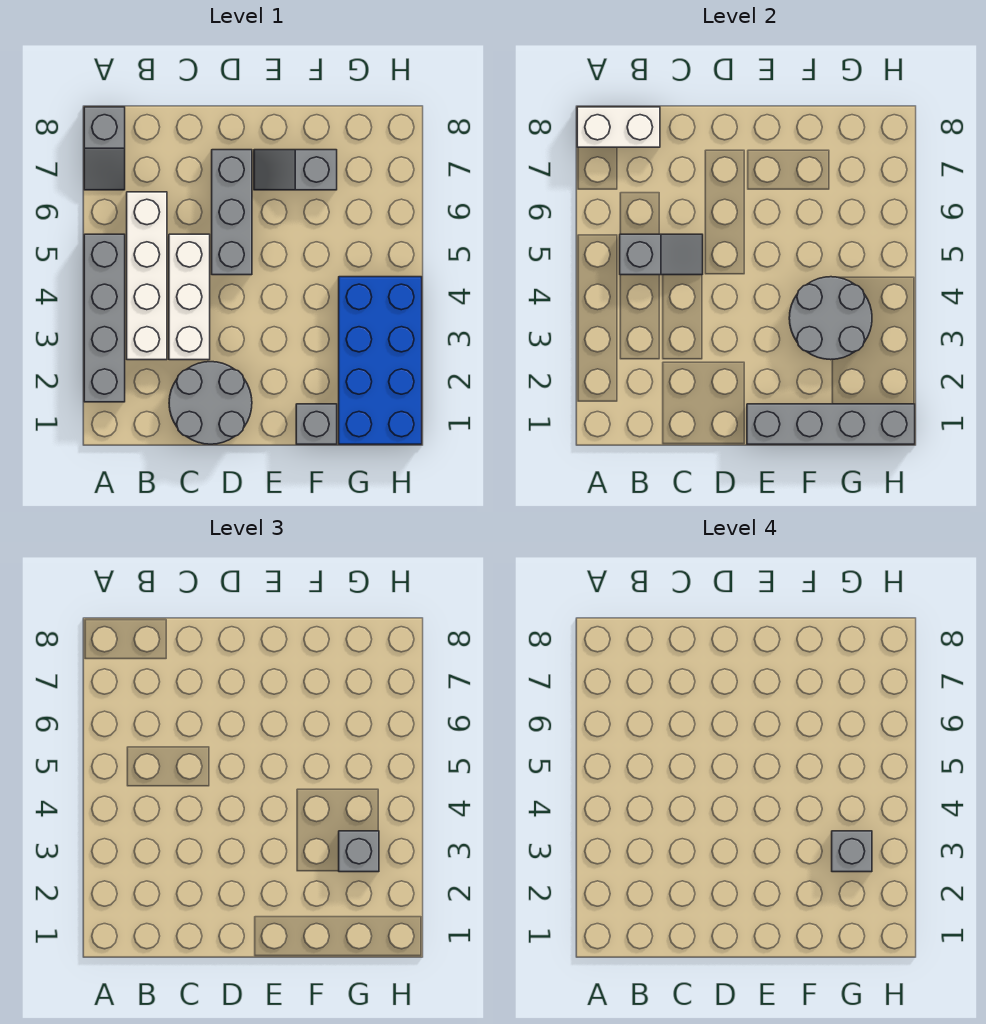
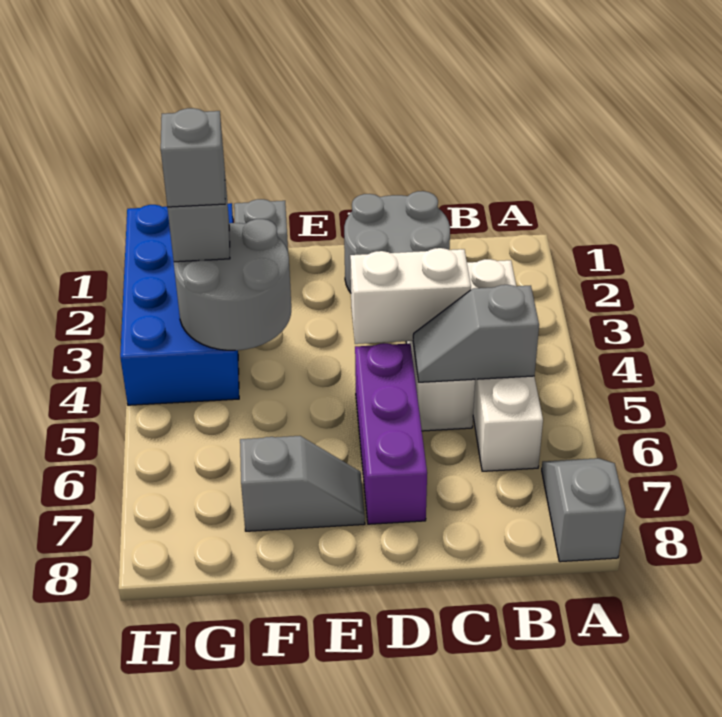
grey 1x4 brick [84,234,125,402] -> none
white 1x2 brick [577,107,660,147] -> white 1x2 brick moved to [350,248,471,344]
grey 1x3 brick [212,150,252,275] -> purple 1x3 brick [355,343,427,524]
grey 1x4 brick [747,404,915,444] -> none

